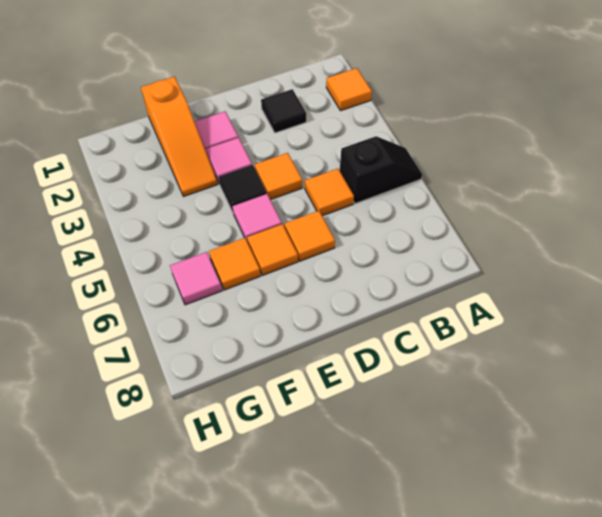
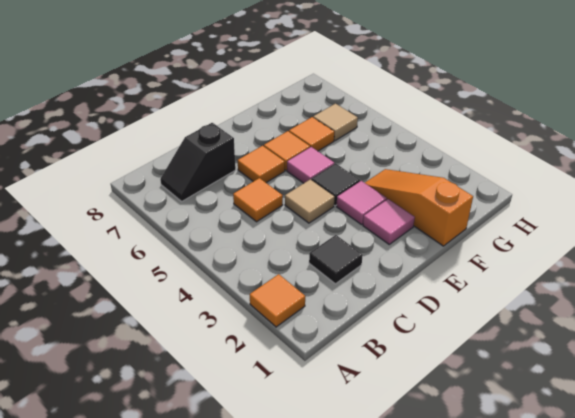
black 1x2 slope [340,136,422,204] -> black 1x2 slope moved to [160,123,236,201]
orange 1x1 tile [255,153,302,200] -> tan 1x1 tile [285,179,334,223]
pink 1x1 tile [170,252,222,305] -> tan 1x1 tile [313,104,358,141]

